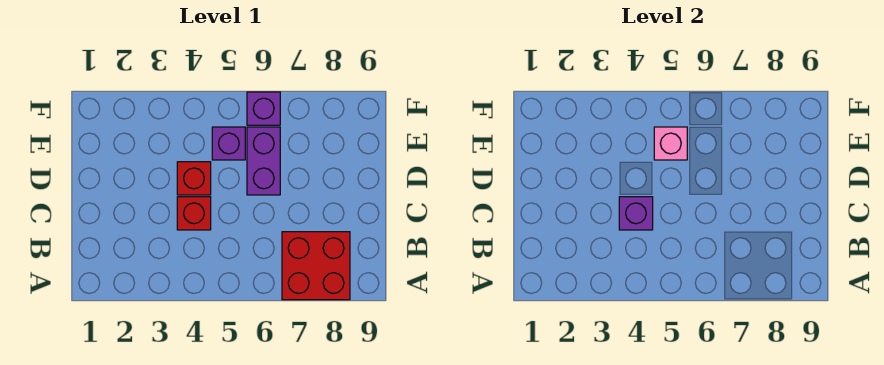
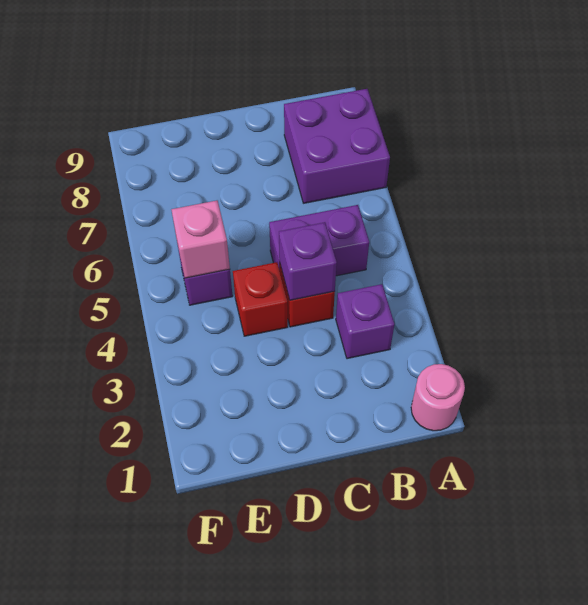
none -> pink 1x1 round brick [411,364,465,431]
red 2x2 brick [282,232,350,300] -> purple 2x2 brick [284,89,390,203]
purple 1x2 brick [247,127,280,195] -> purple 1x2 brick moved to [269,205,369,276]
purple 1x1 brick [247,92,280,125] -> purple 1x1 brick moved to [336,284,394,359]

